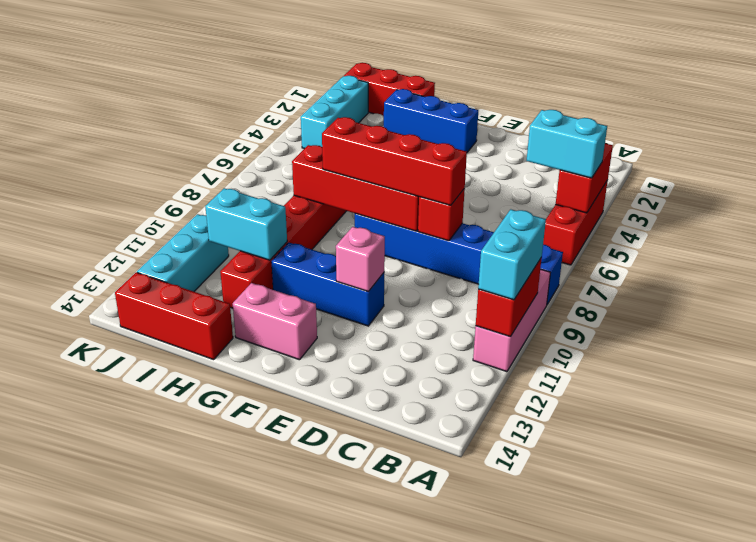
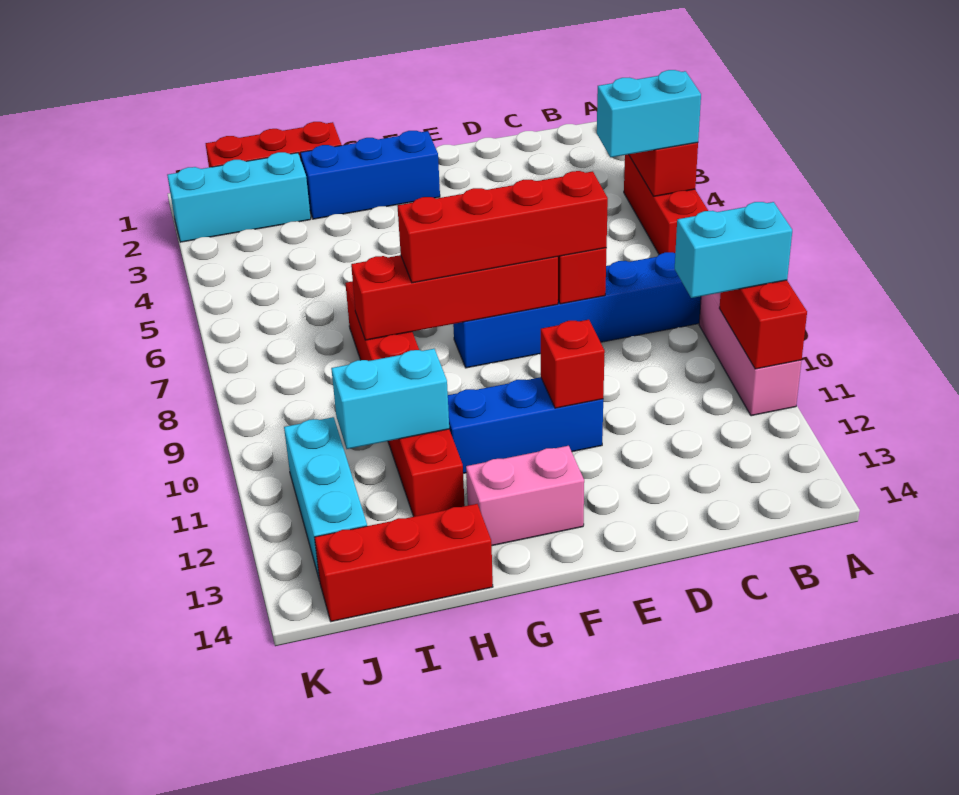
cyan 1x2 brick [478,209,546,300] -> cyan 1x2 brick turned to [675,202,792,298]
pink 1x1 brick [336,227,385,292] -> red 1x1 brick [541,320,605,408]
cyan 1x3 brick [301,76,368,149] -> cyan 1x3 brick turned to [167,152,311,242]

